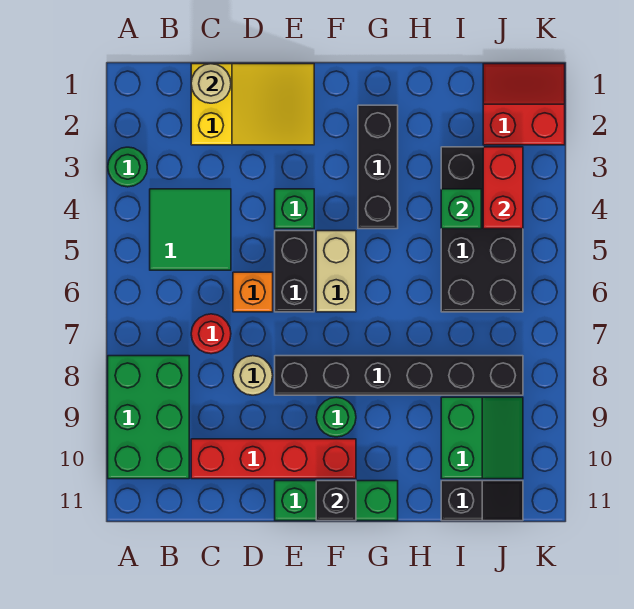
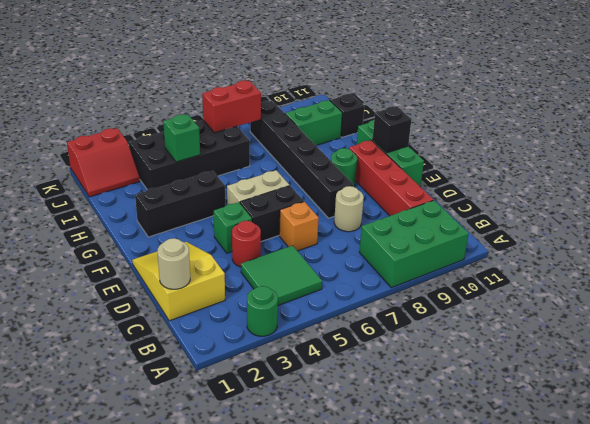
red 1x1 round brick [191,314,231,354] -> red 1x1 round brick moved to [232,221,261,267]
red 2x2 slope [483,64,565,145] -> red 2x2 slope turned to [67,128,140,197]
red 1x2 brick [483,147,523,229] -> red 1x2 brick moved to [202,80,261,133]

